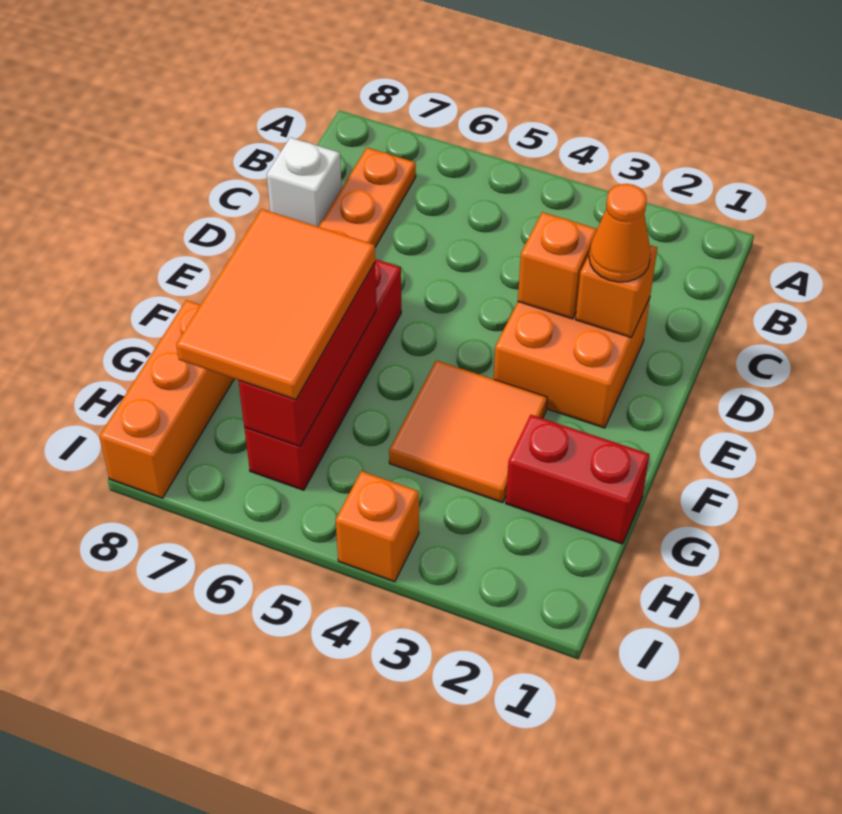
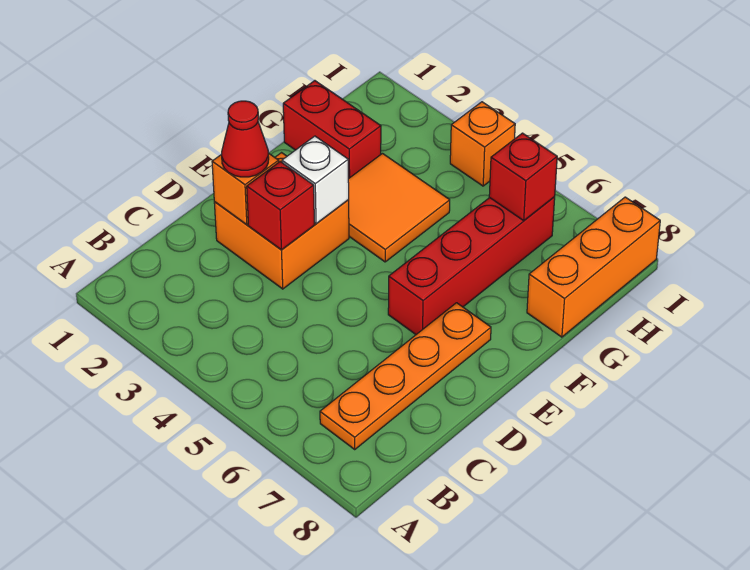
white 1x1 brick [267,137,342,227] -> white 1x1 brick moved to [282,136,349,224]
orange 1x1 cone [589,184,651,282] -> red 1x1 cone [222,101,269,177]
orange 1x1 brick [518,212,597,319] -> red 1x1 brick [247,162,314,250]
red 1x3 brick [239,263,377,446] -> red 1x1 brick [489,133,557,220]
orange 2x3 tile [176,209,375,400] -> none

